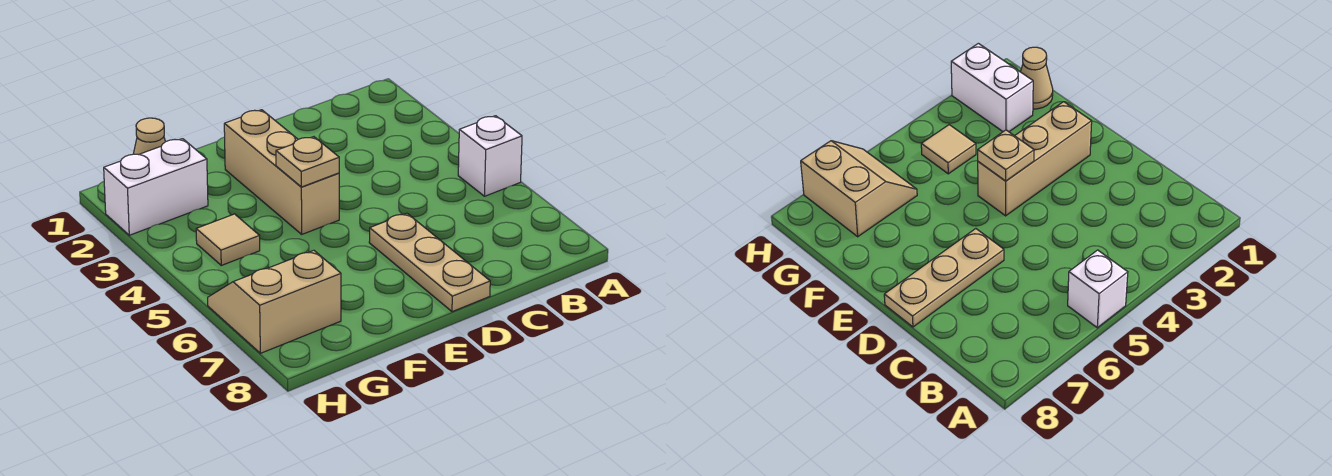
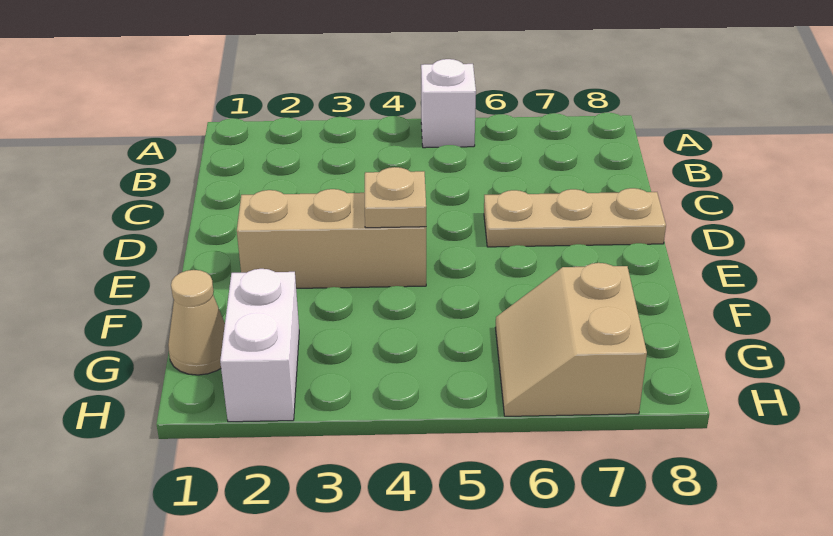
tan 1x1 tile [196,214,260,265] -> none

